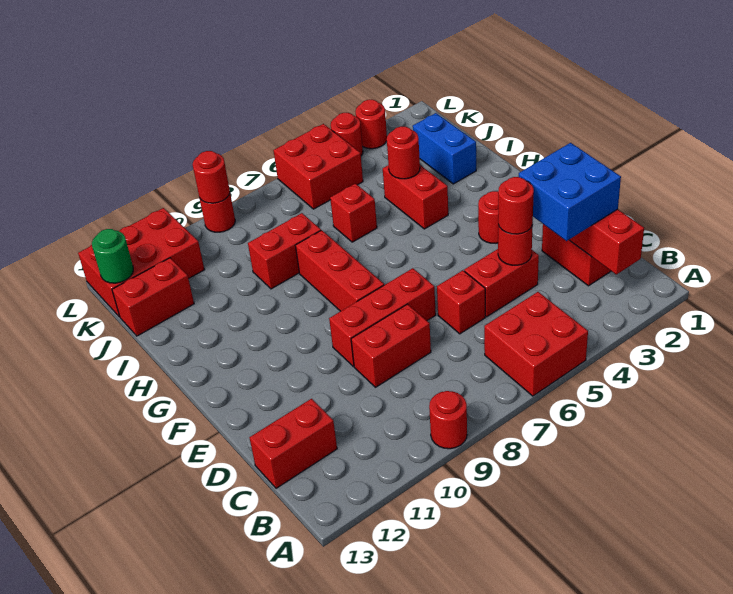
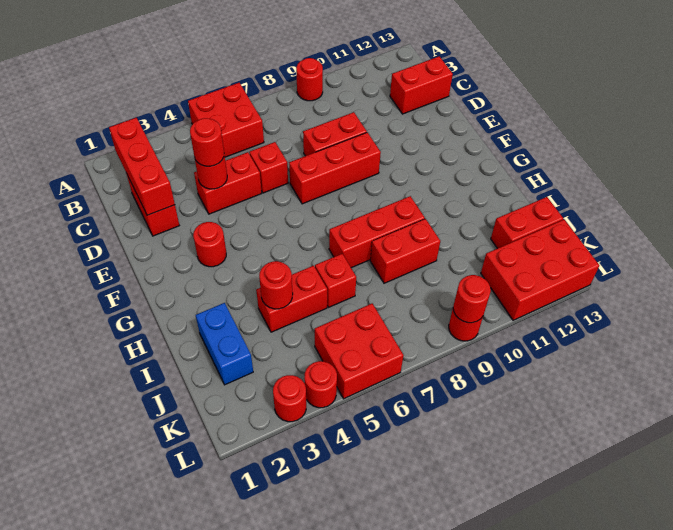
blue 2x2 brick [519,143,621,241] -> none
red 1x3 brick [295,230,384,311] -> red 1x3 brick turned to [329,196,425,268]
red 1x2 brick [383,165,448,229] -> red 1x2 brick turned to [256,266,327,332]
green 1x1 round brick [92,229,133,283] -> none

